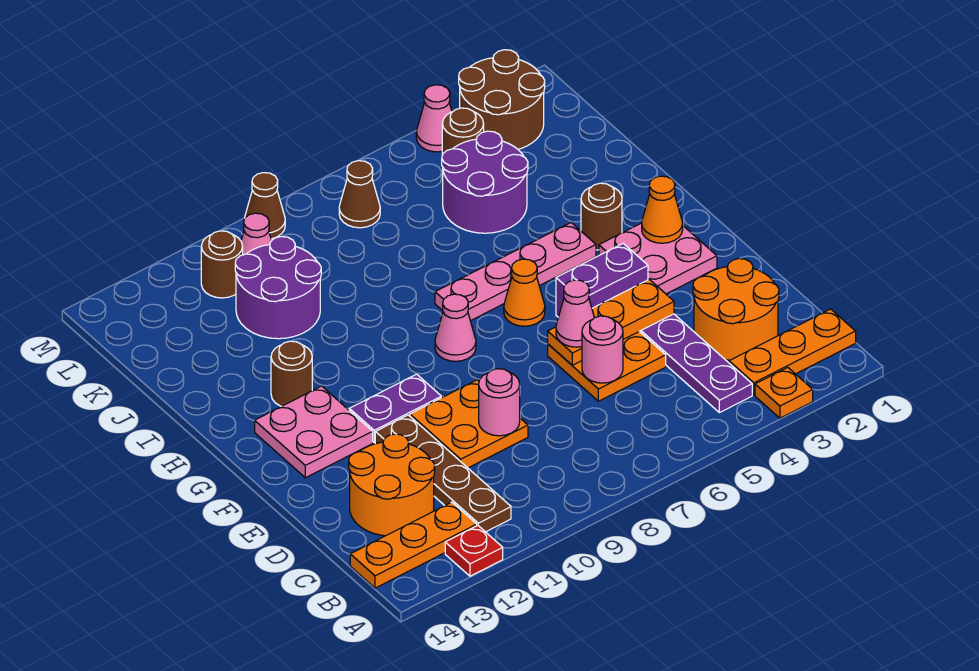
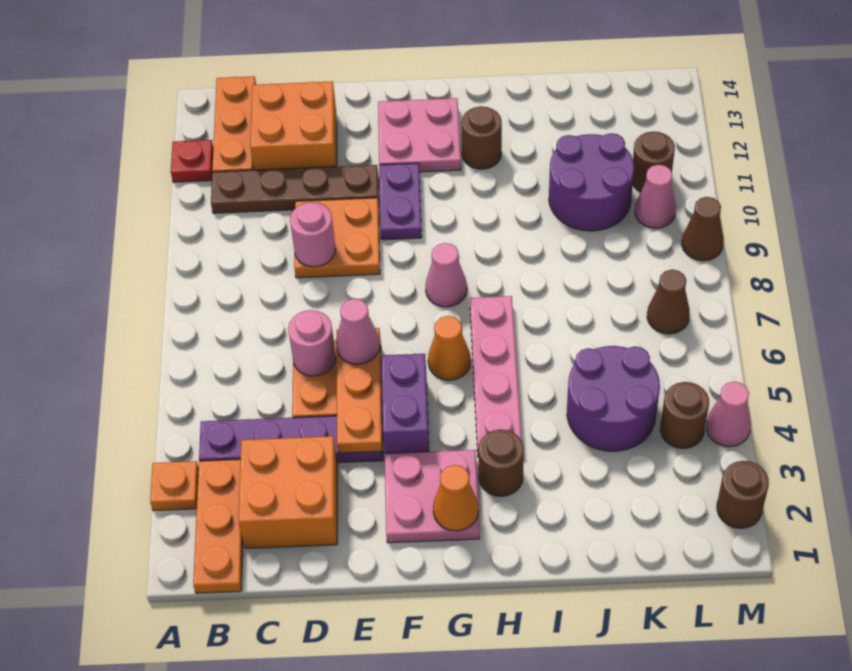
orange 2x2 round brick [693,259,779,360] -> orange 2x2 brick [239,436,337,548]
orange 2x2 round brick [349,434,435,536] -> orange 2x2 brick [250,81,337,170]
brown 2x2 round brick [459,50,545,149] -> brown 1x1 round brick [717,461,769,528]

